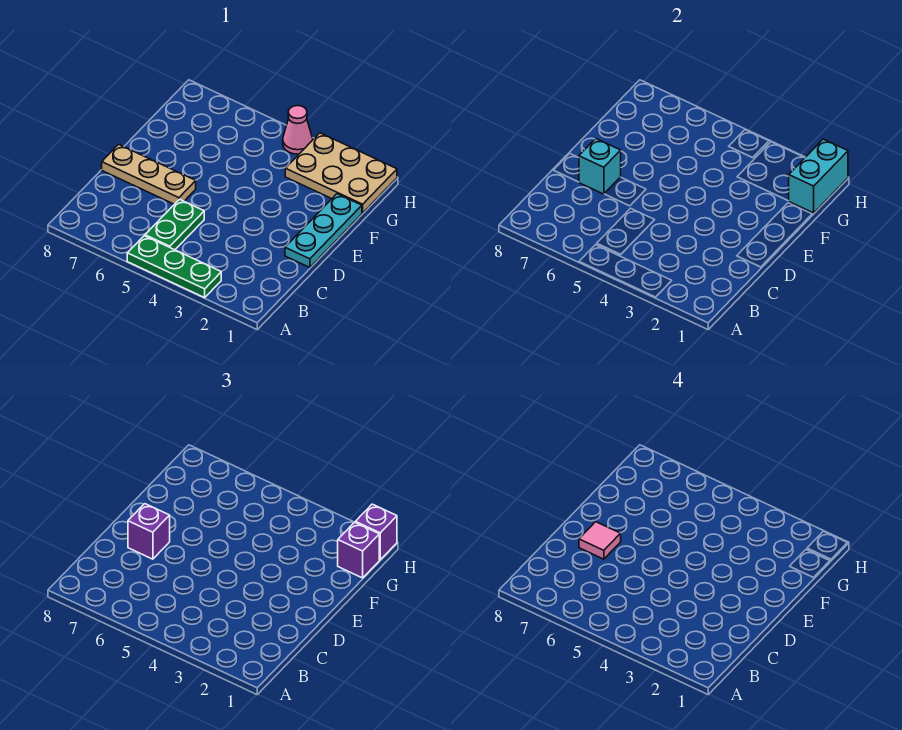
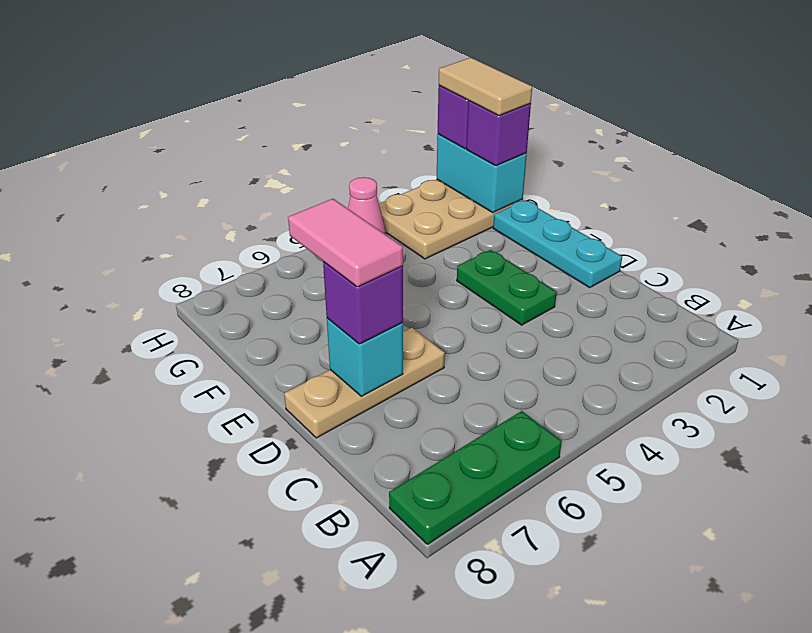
green 1x3 plate [127,236,221,298] -> green 1x3 plate moved to [389,411,562,544]
green 1x2 plate [145,199,204,250] -> green 1x2 plate moved to [457,250,557,325]
pink 1x1 tile [579,522,621,559] -> pink 1x2 tile [288,199,403,287]
none -> tan 1x2 tile [439,58,532,115]

